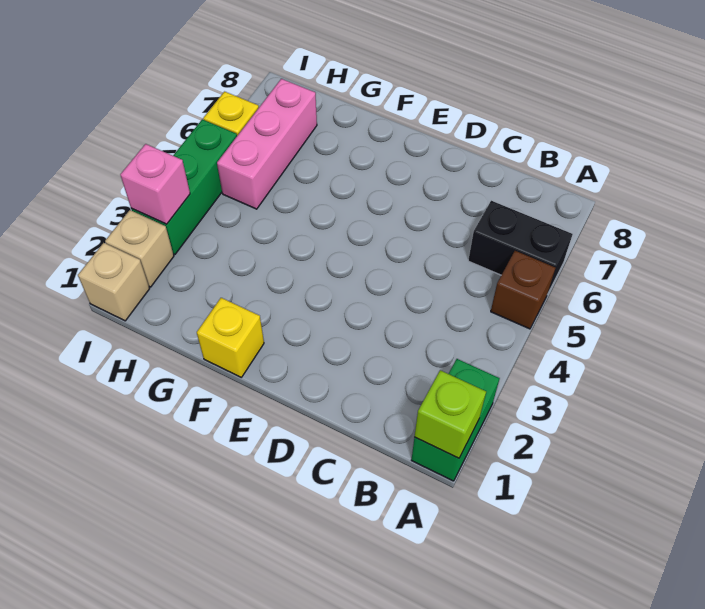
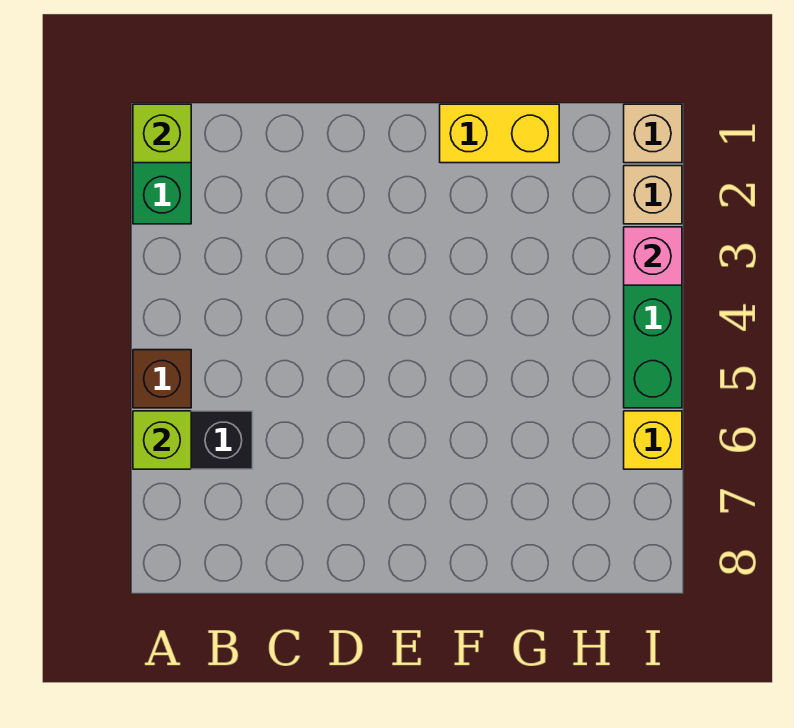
none -> lime 1x1 brick [133,411,191,469]
yellow 1x1 brick [197,298,264,377] -> yellow 1x2 brick [440,104,559,163]
pink 1x3 brick [217,79,317,209] -> none

